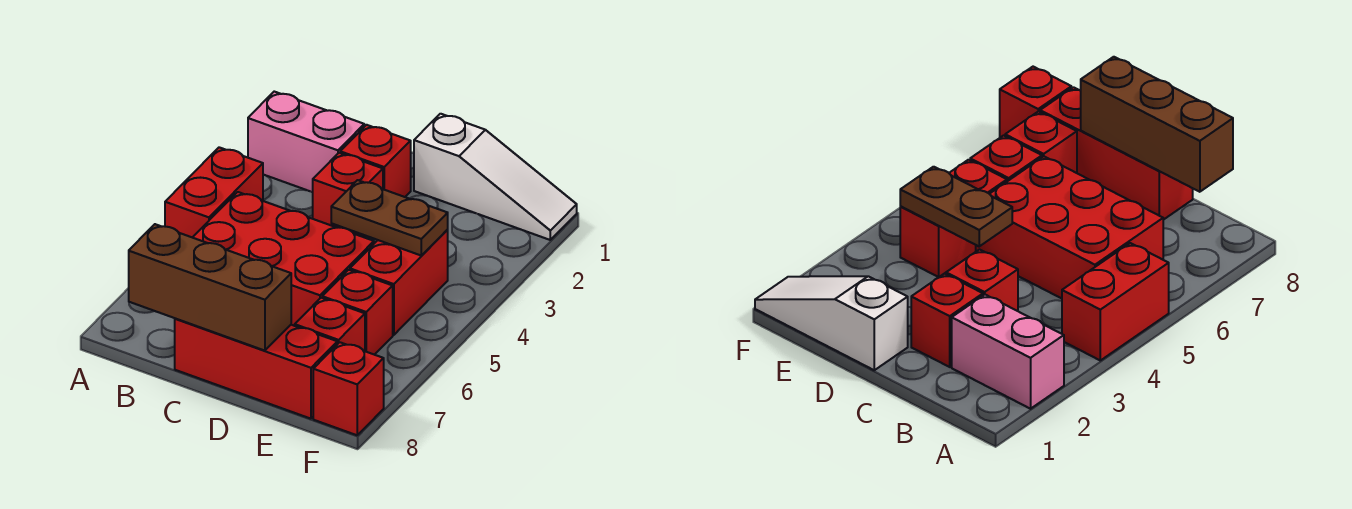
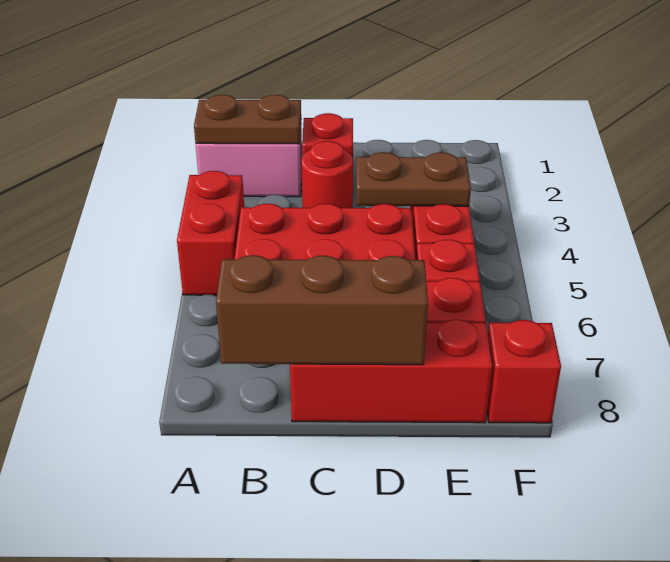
none -> brown 1x2 plate [194,95,301,144]
red 1x1 brick [313,153,383,238] -> red 1x1 round brick [301,141,353,208]
white 1x3 slope [414,114,577,240] -> none

